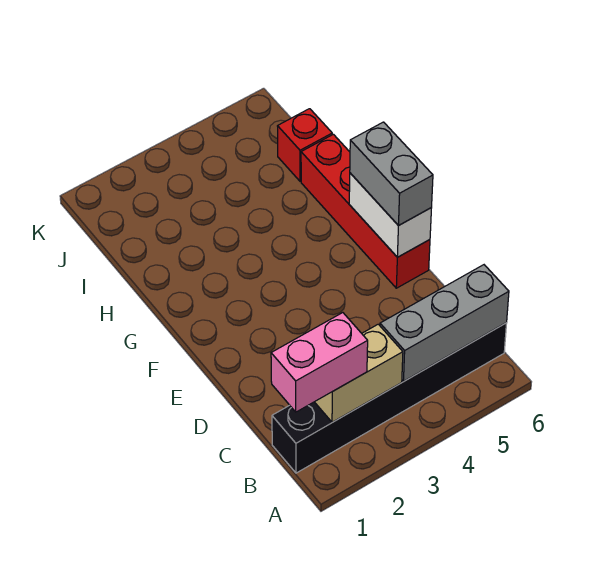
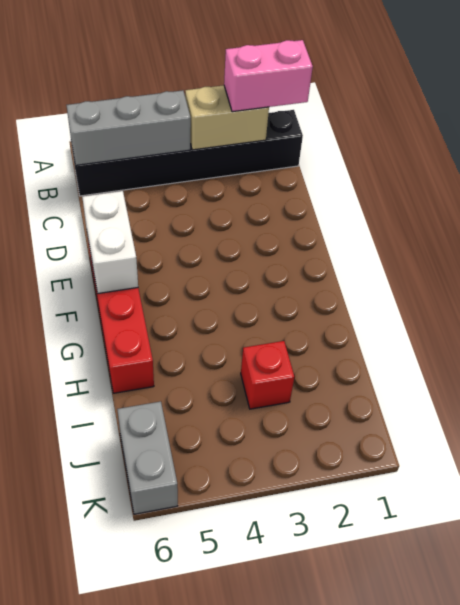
grey 1x2 brick [350,122,433,225] -> grey 1x2 brick moved to [117,401,178,514]
red 1x1 brick [278,109,332,181] -> red 1x1 brick moved to [241,341,294,409]

